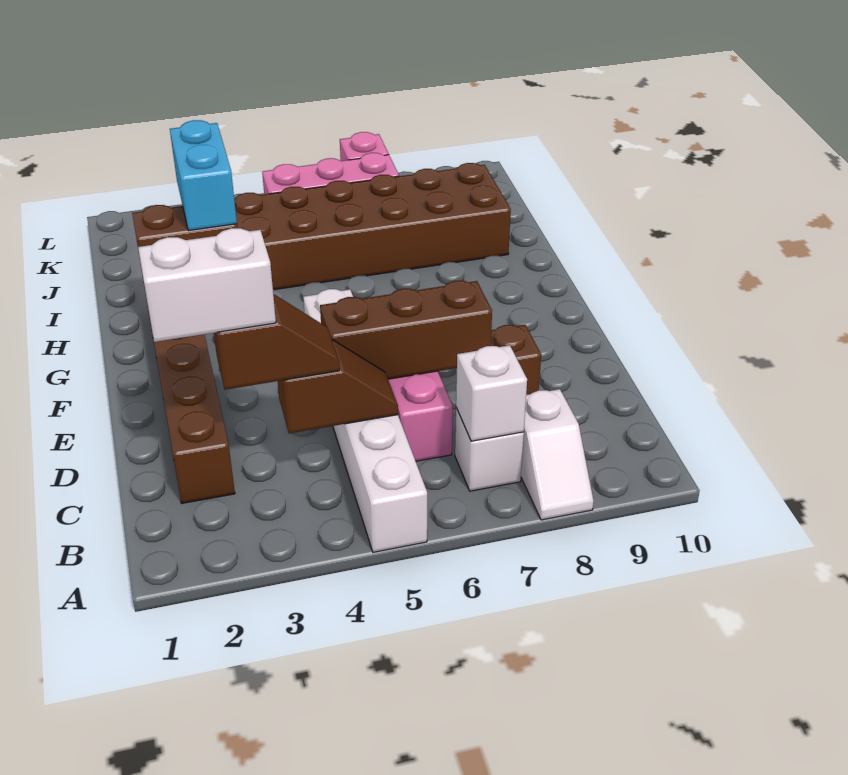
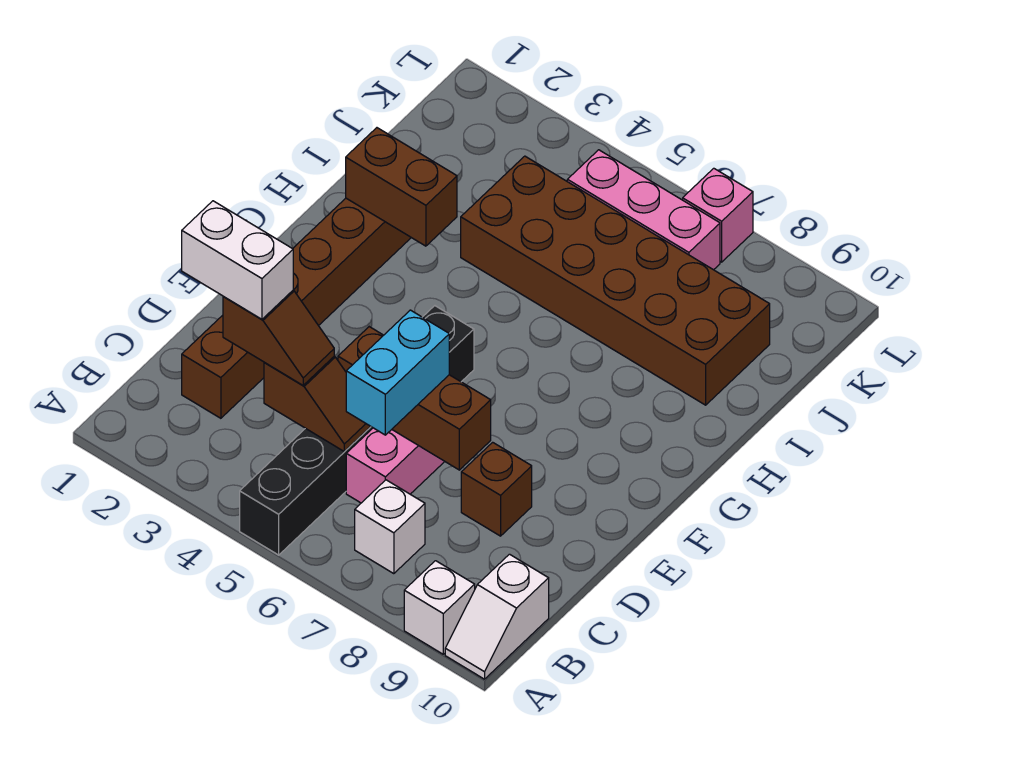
white 1x6 brick [303,289,427,552] -> black 1x6 brick [240,306,474,555]
white 1x2 slope [521,389,594,520] -> white 1x2 slope moved to [445,554,549,679]
white 1x1 brick [456,345,527,441] -> white 1x1 brick moved to [404,561,475,654]
cyan 1x2 brick [170,120,237,230] -> cyan 1x2 brick moved to [346,310,449,435]

